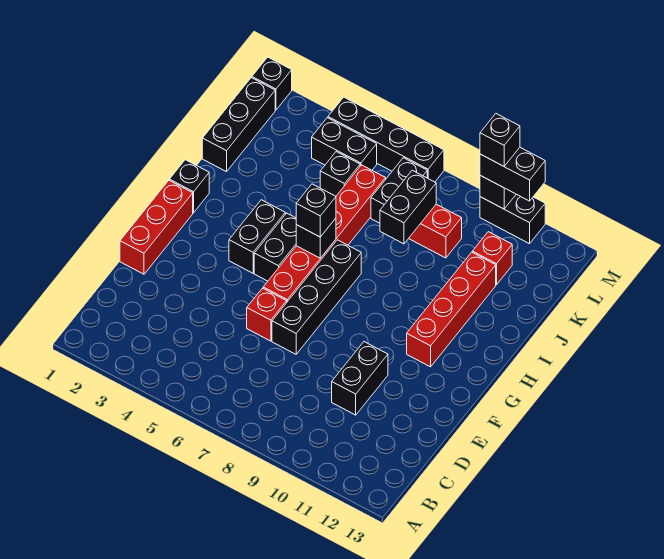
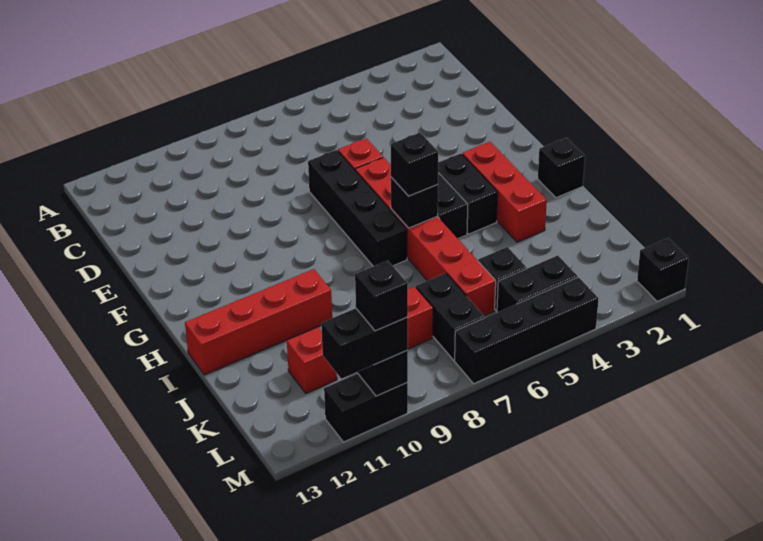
black 1x2 brick [332,342,388,415] -> none
red 1x3 brick [120,180,193,274] -> red 1x3 brick moved to [462,142,547,242]
red 1x4 brick [407,252,496,367] -> red 1x4 brick turned to [185,269,332,375]
black 1x3 brick [202,78,275,172] -> none
black 1x2 brick [380,170,436,244] -> none

